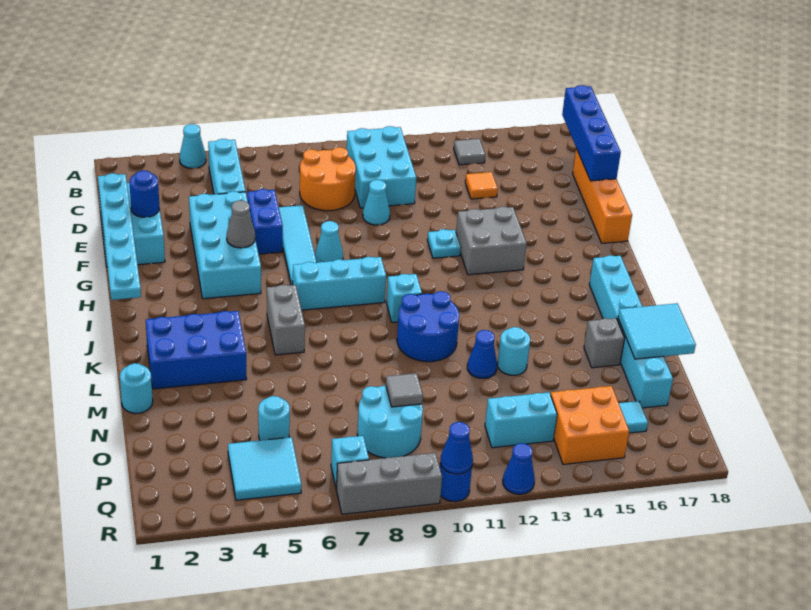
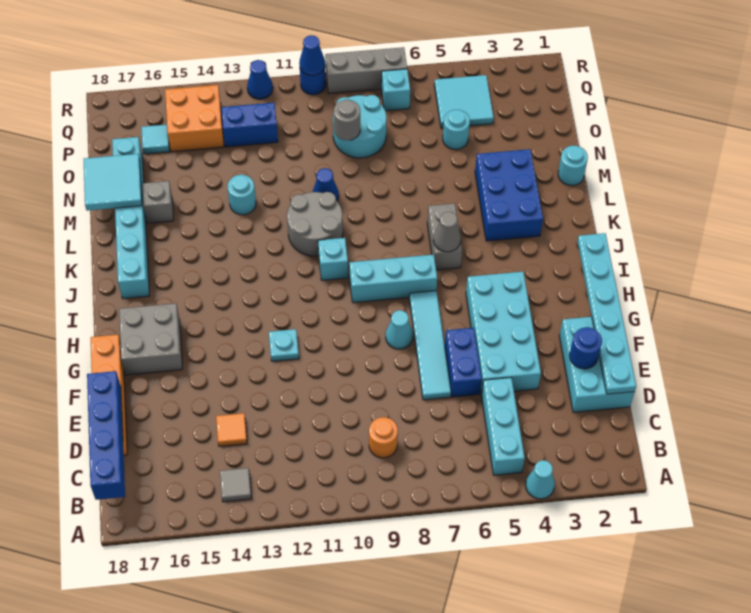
cyan 2x3 brick [347,126,416,208] -> none
orange 2x2 round brick [300,147,356,211] -> orange 1x1 round brick [369,417,398,458]
cyan 1x1 cone [363,180,390,225] -> none
grey 1x1 cone [227,200,255,248] -> grey 1x1 cone moved to [433,212,461,252]
grey 2x2 brick [456,206,527,275] -> grey 2x2 brick moved to [119,303,183,375]
blue 2x3 brick [146,311,247,389] -> blue 2x3 brick turned to [475,149,543,241]
blue 2x2 round brick [397,291,459,362] -> grey 2x2 round brick [287,192,343,256]
blue 1x1 cone [467,330,497,378] -> blue 1x1 cone moved to [313,168,339,201]
grey 1x1 tile [386,373,423,407] -> grey 1x1 round brick [334,100,360,140]
cyan 1x2 brick [485,392,557,448] -> blue 1x2 brick [221,103,278,147]

